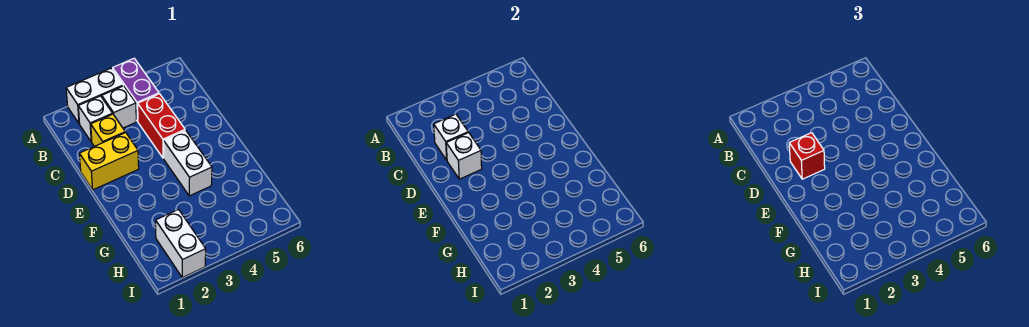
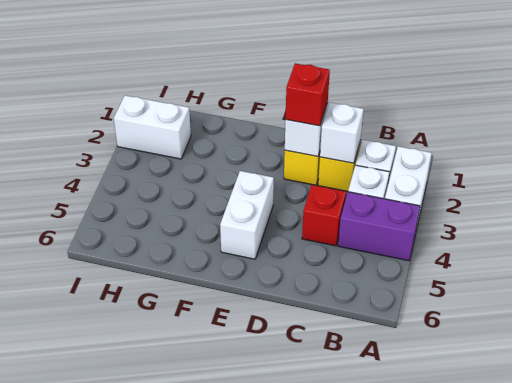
red 1x2 brick [138,94,185,158] -> red 1x1 brick [302,185,346,246]
white 1x2 brick [163,130,212,196] -> white 1x2 brick turned to [220,171,274,259]

